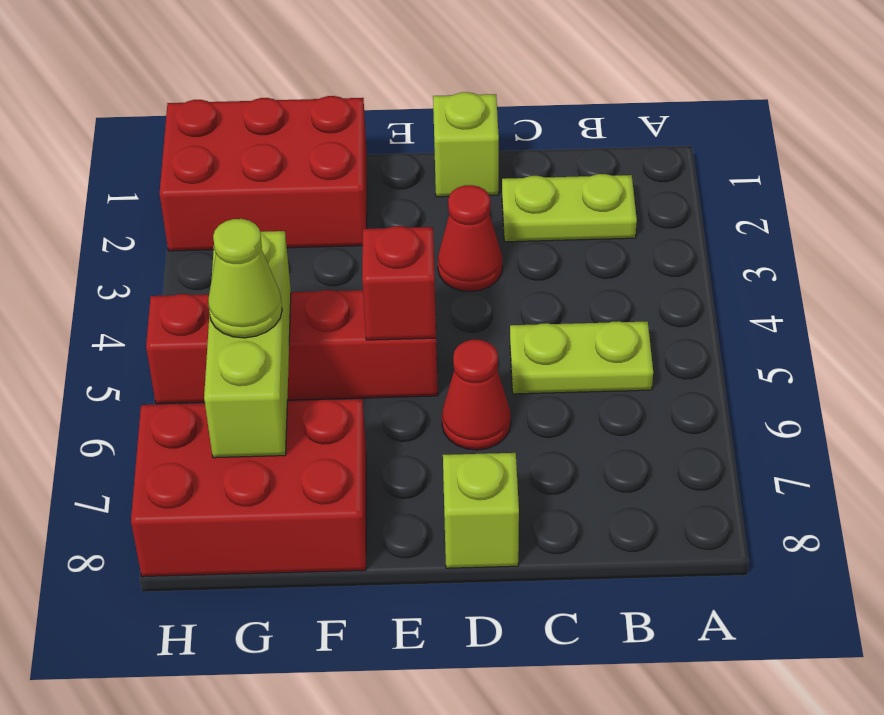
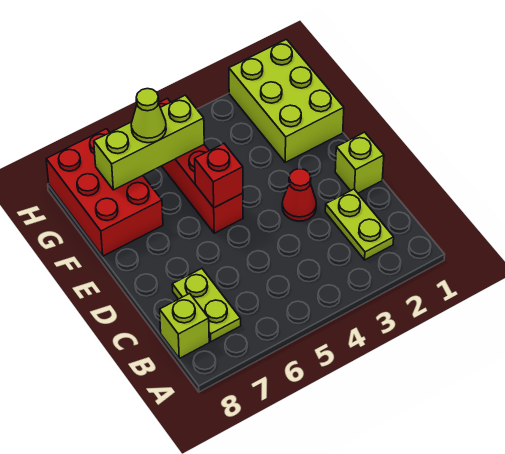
lime 1x2 plate [510,321,653,394] -> lime 1x2 plate moved to [172,269,241,342]
red 1x1 cone [442,340,511,450] -> none
lime 1x1 brick [443,453,519,568] -> lime 1x1 brick moved to [160,293,209,358]
red 2x3 brick [160,96,367,251] -> lime 2x3 brick [229,39,344,162]

